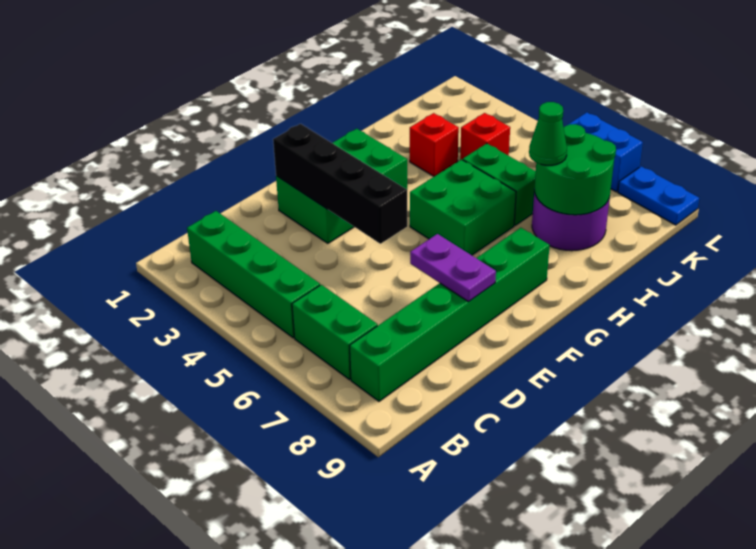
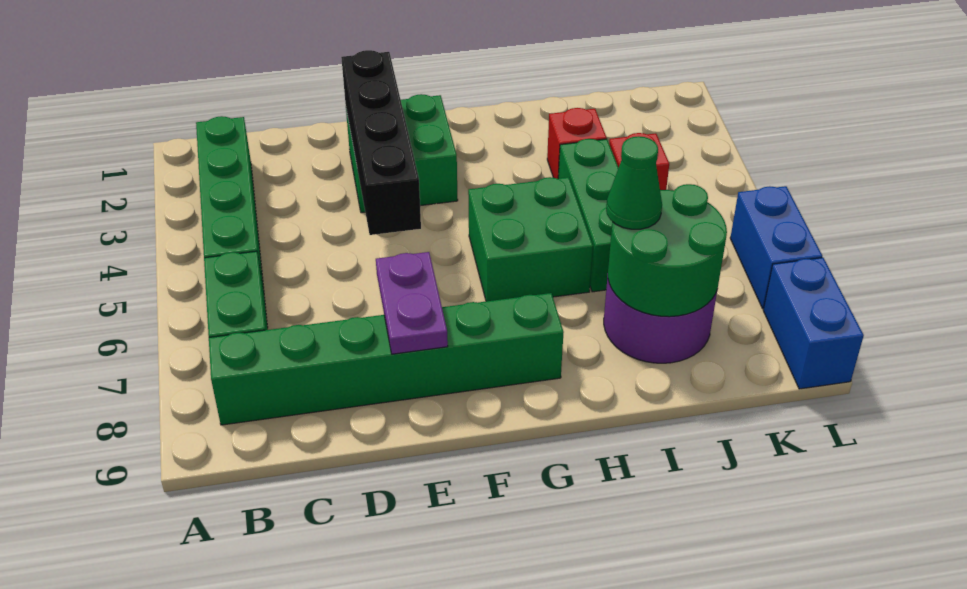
green 2x3 brick [276,129,407,243] -> green 2x2 brick [346,94,458,213]
green 1x2 brick [463,144,536,225] -> green 1x3 brick [558,139,619,292]
blue 1x2 plate [618,166,699,225] -> blue 1x2 brick [763,258,864,389]

